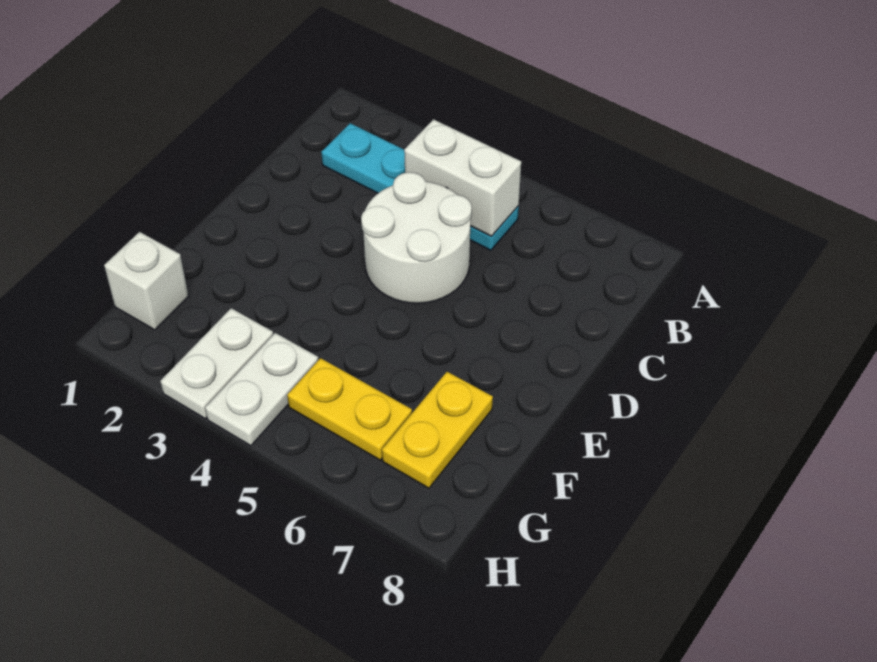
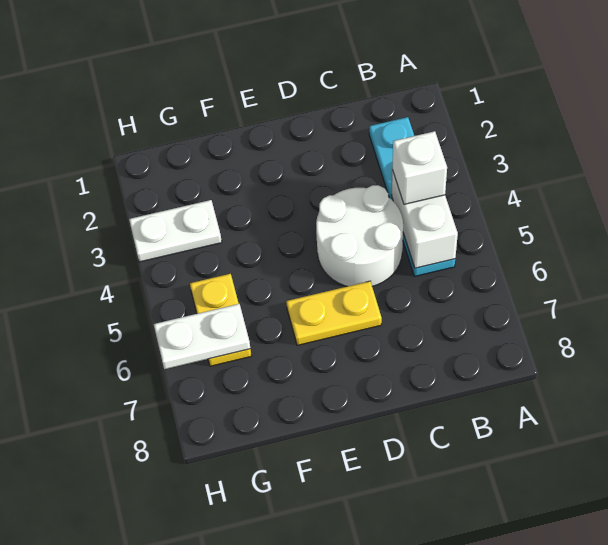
yellow 1x2 plate [382,372,493,488] -> yellow 1x2 plate moved to [286,281,382,345]
white 1x1 brick [104,232,189,330] -> white 1x1 brick moved to [392,131,447,204]
white 1x2 plate [205,333,318,446] -> white 1x2 plate moved to [154,304,250,369]

